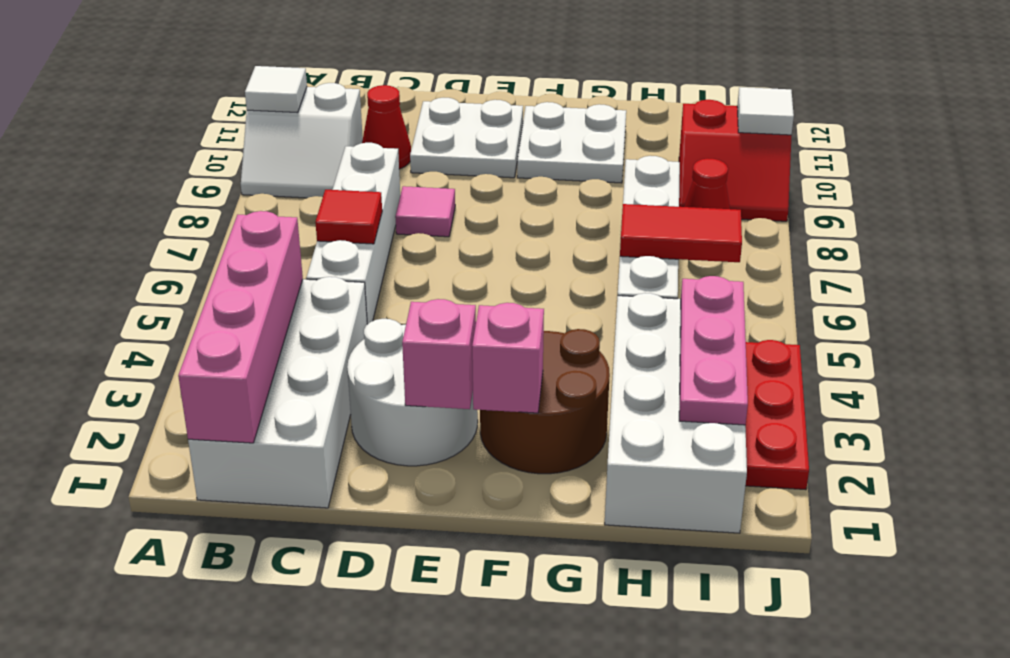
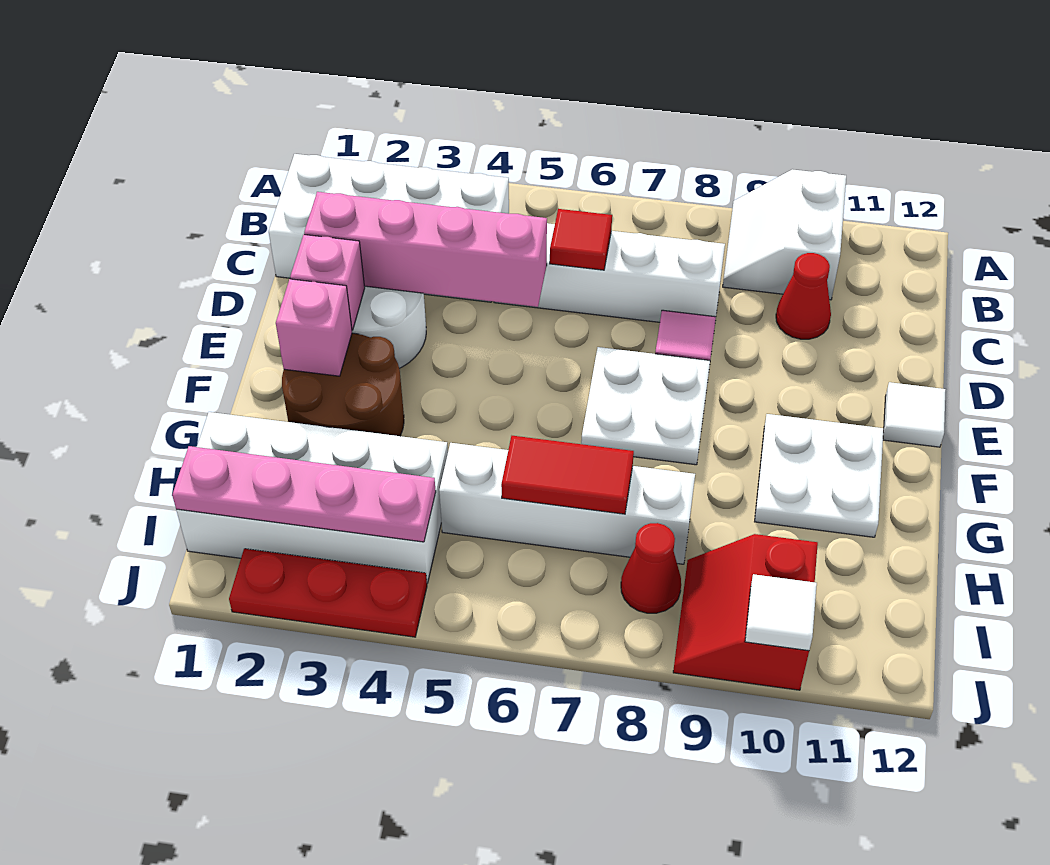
white 1x1 tile [245,66,307,113] -> white 1x1 tile moved to [883,382,945,447]
pink 1x4 brick [178,211,303,443] -> pink 1x4 brick moved to [304,192,547,307]
white 2x2 plate [410,98,523,178] -> white 2x2 plate moved to [581,347,710,465]
red 1x2 tile [620,204,742,262] -> red 1x2 tile turned to [501,436,634,514]
pink 1x3 plate [679,276,748,425] -> pink 1x4 plate [172,446,436,542]

